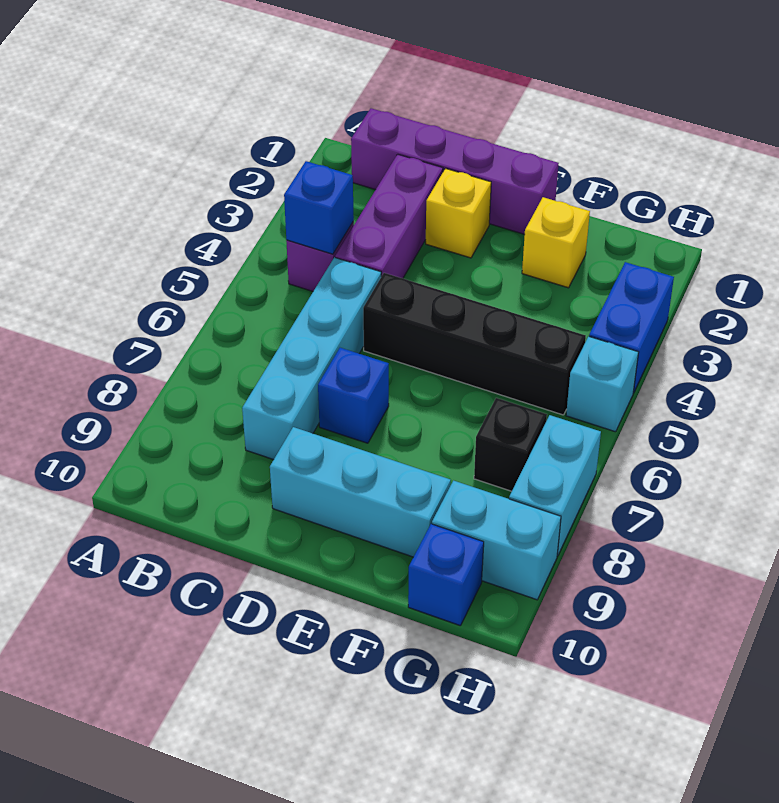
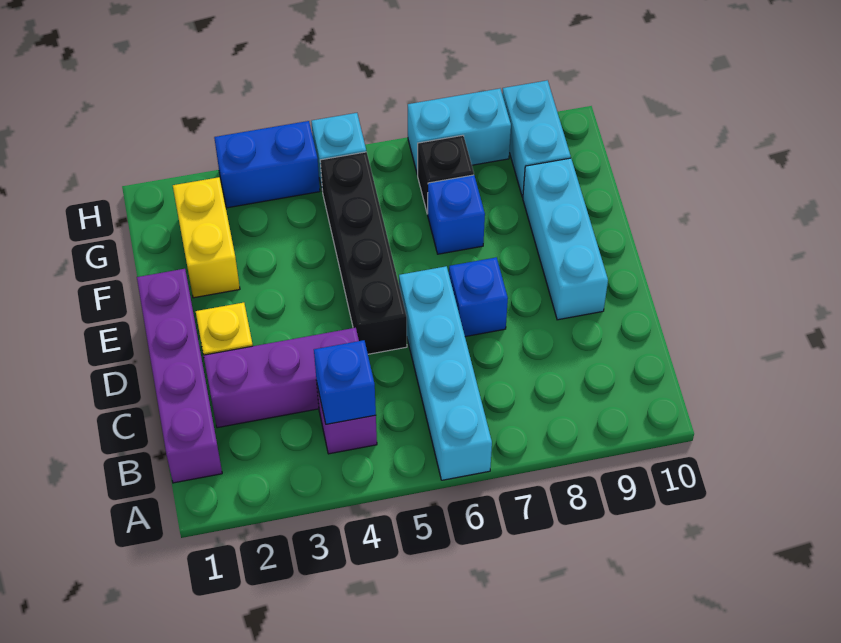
cyan 1x4 brick [242,257,381,460] -> cyan 1x4 brick turned to [399,266,492,480]
yellow 1x1 brick [522,197,590,288] -> yellow 1x2 brick [173,177,240,298]
blue 1x1 brick [408,524,484,626] -> blue 1x1 brick moved to [428,175,485,254]

